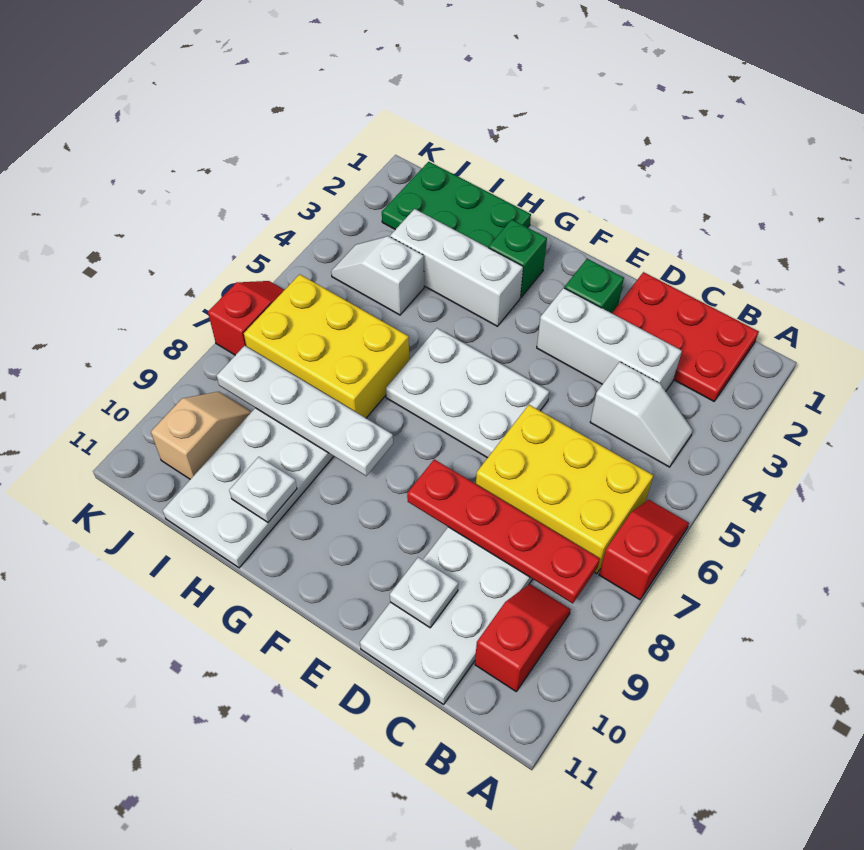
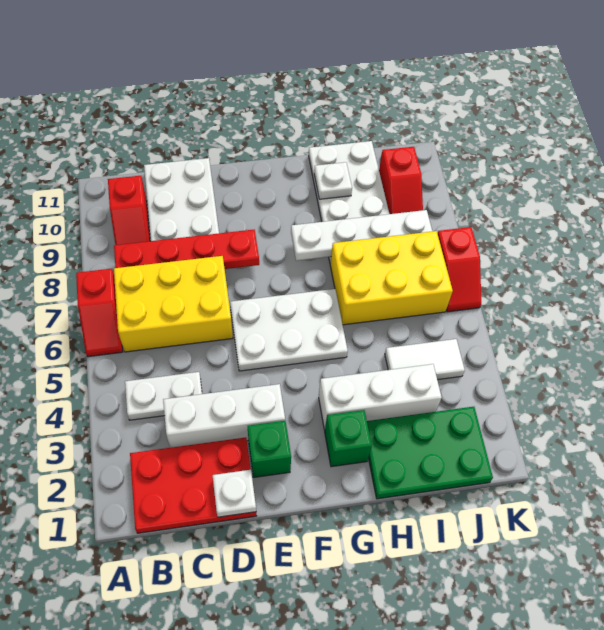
white 1x2 slope [590,362,693,467] -> white 1x2 plate [125,372,202,420]
white 1x1 plate [390,557,458,628] -> white 1x1 plate moved to [213,470,256,517]
white 1x2 slope [331,236,424,315] -> white 1x2 tile [385,339,465,380]
tan 1x2 slope [151,392,251,479] -> red 1x2 slope [379,147,423,214]

